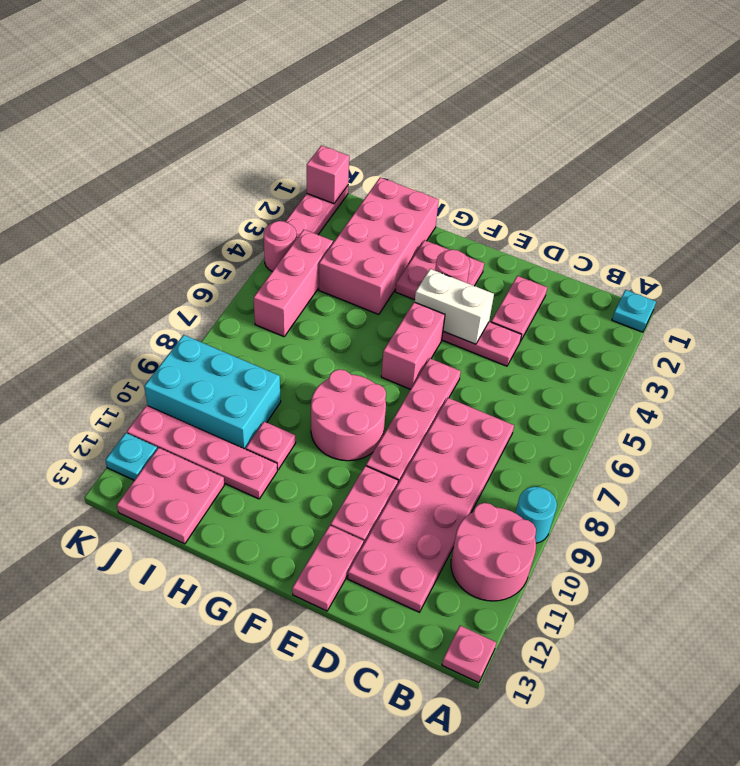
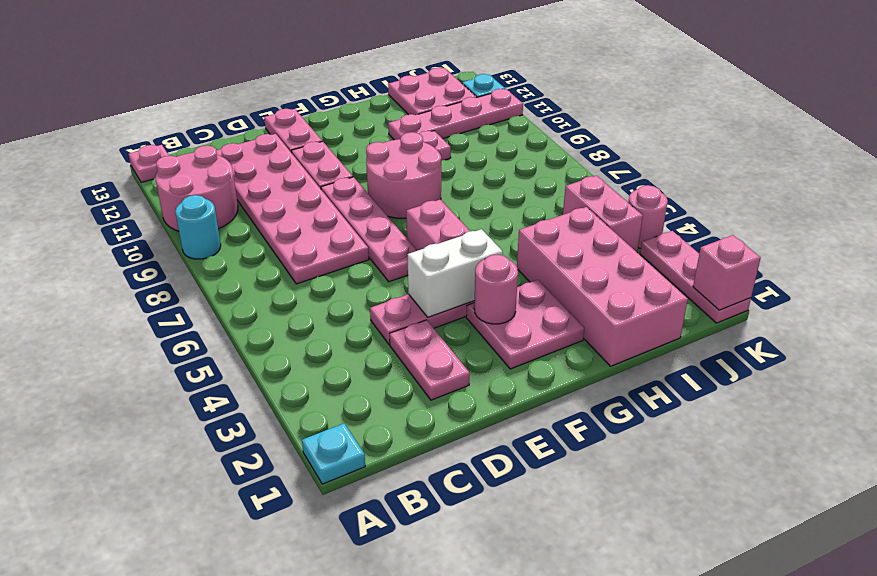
cyan 2x3 brick [144,335,281,449] -> none
pink 1x3 brick [254,230,333,337] -> pink 1x2 brick [563,176,643,252]

